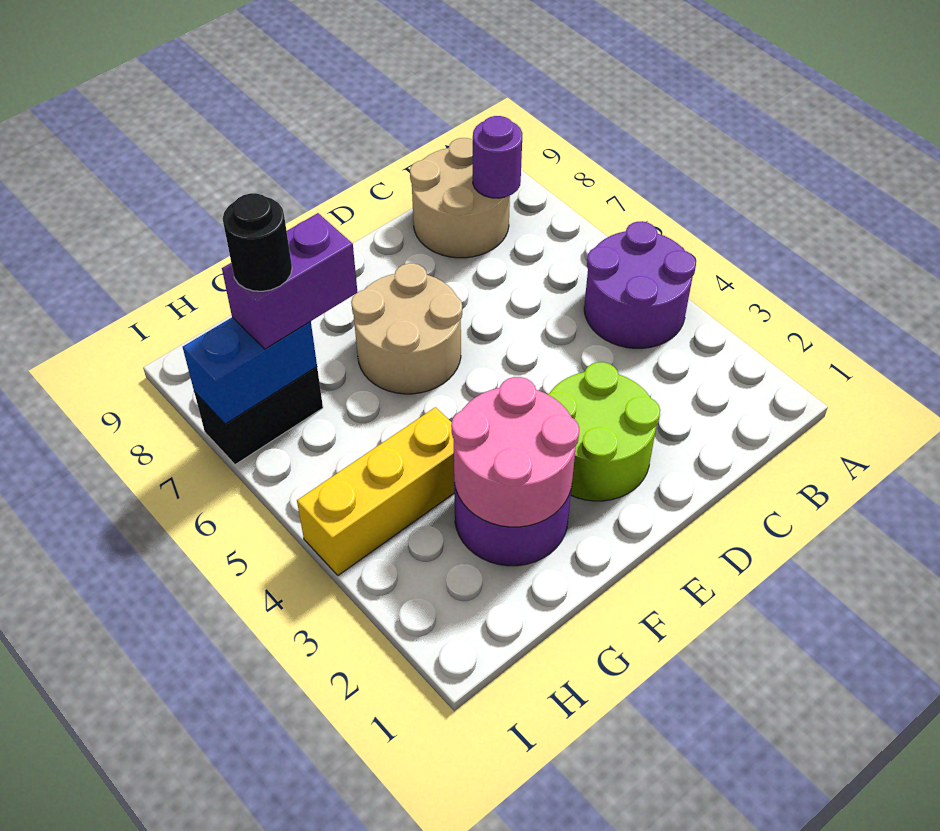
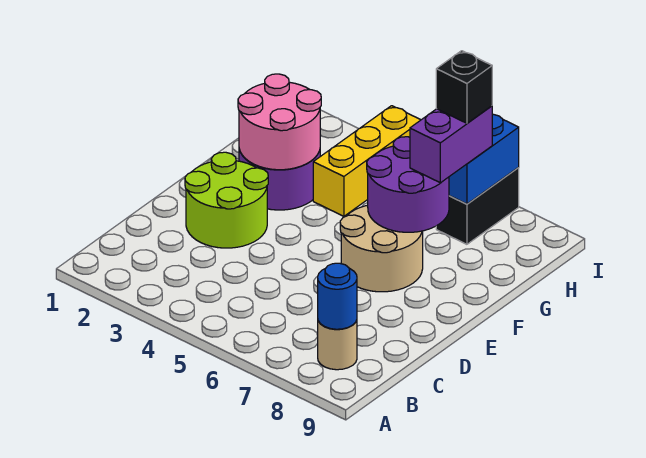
purple 2x2 round brick [584,221,696,348] -> purple 2x2 round brick moved to [367,137,449,232]
tan 2x2 round brick [410,138,510,258] -> tan 1x1 round brick [317,320,357,370]
purple 1x1 round brick [473,116,523,198] -> blue 1x1 round brick [318,263,357,329]
black 1x1 round brick [223,193,292,291] -> black 1x1 brick [436,51,492,123]

